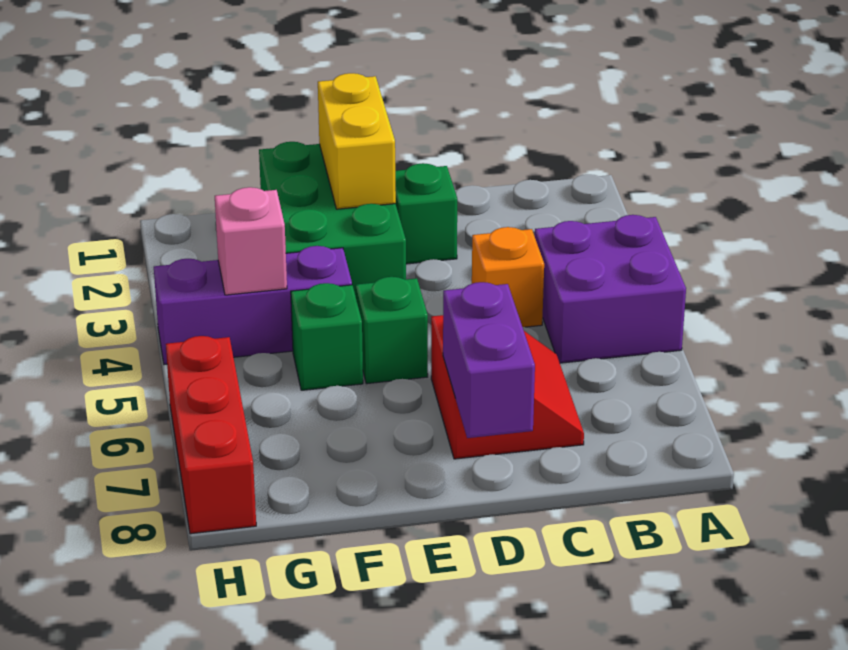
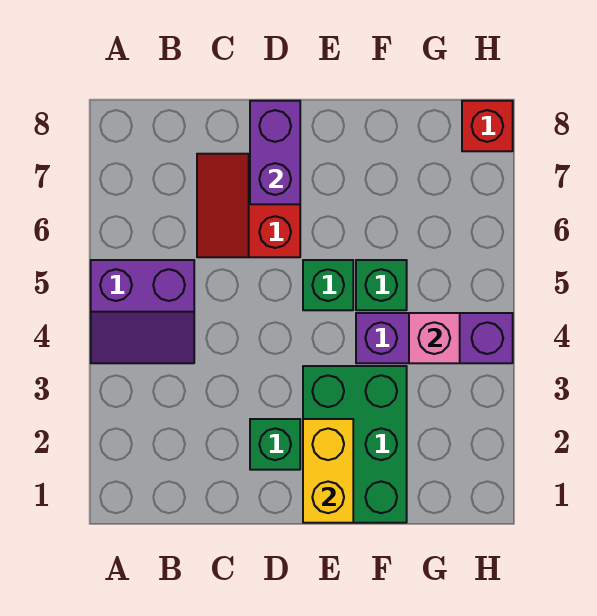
purple 2x2 brick [535,215,686,363] -> purple 2x2 slope [91,260,194,363]
orange 1x1 brick [472,227,544,327] -> none
red 1x3 brick [166,336,256,534] -> red 1x1 brick [462,101,513,151]

